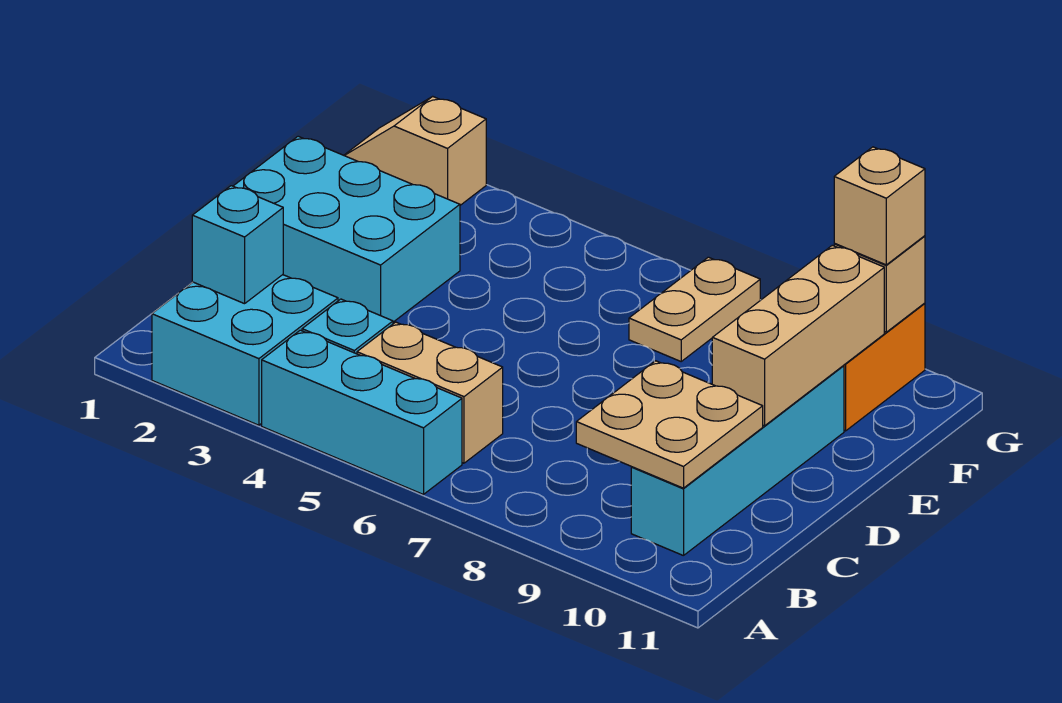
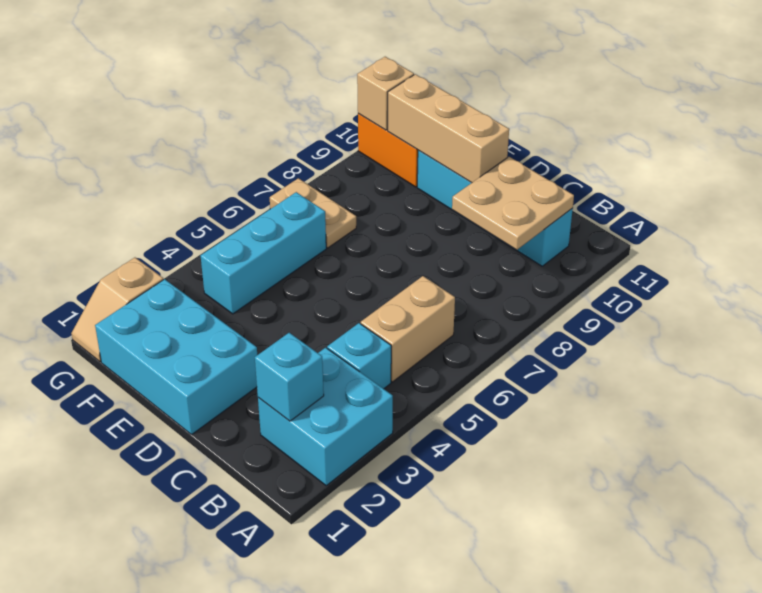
cyan 1x3 brick [262,330,462,495] -> cyan 1x3 brick moved to [201,192,326,314]
cyan 2x3 brick [233,136,460,322] -> cyan 2x3 brick turned to [95,279,257,435]
tan 1x1 brick [834,147,925,265] -> none

